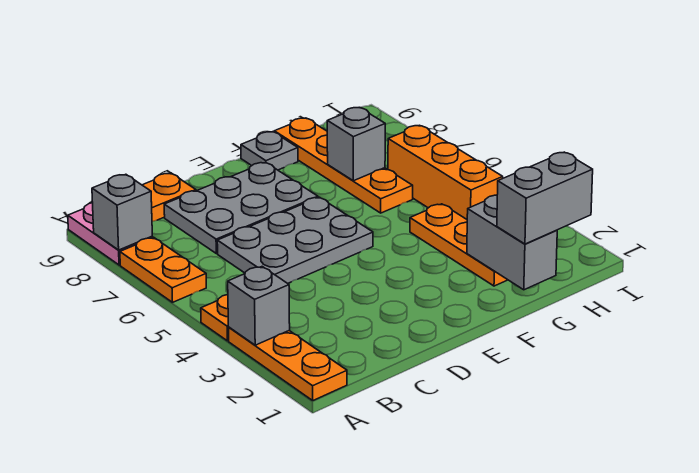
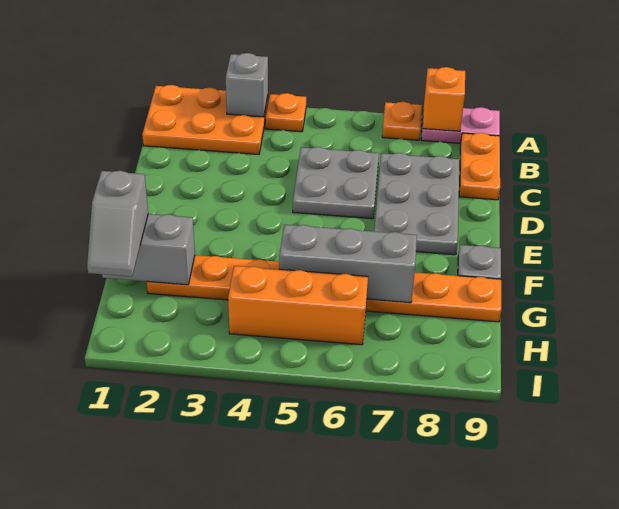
orange 1x3 plate [229,327,347,400] -> orange 2x3 plate [142,85,268,154]
orange 1x2 plate [120,238,206,302] -> orange 1x1 plate [382,102,422,140]
grey 1x1 brick [92,174,152,250] -> orange 1x1 brick [423,67,465,131]
grey 2x3 plate [217,197,373,283] -> grey 2x2 plate [293,147,379,219]
grey 1x2 brick [497,152,593,244] -> grey 1x2 slope [87,171,148,277]
grey 1x1 brick [327,108,385,181] -> grey 1x3 brick [279,225,417,303]

